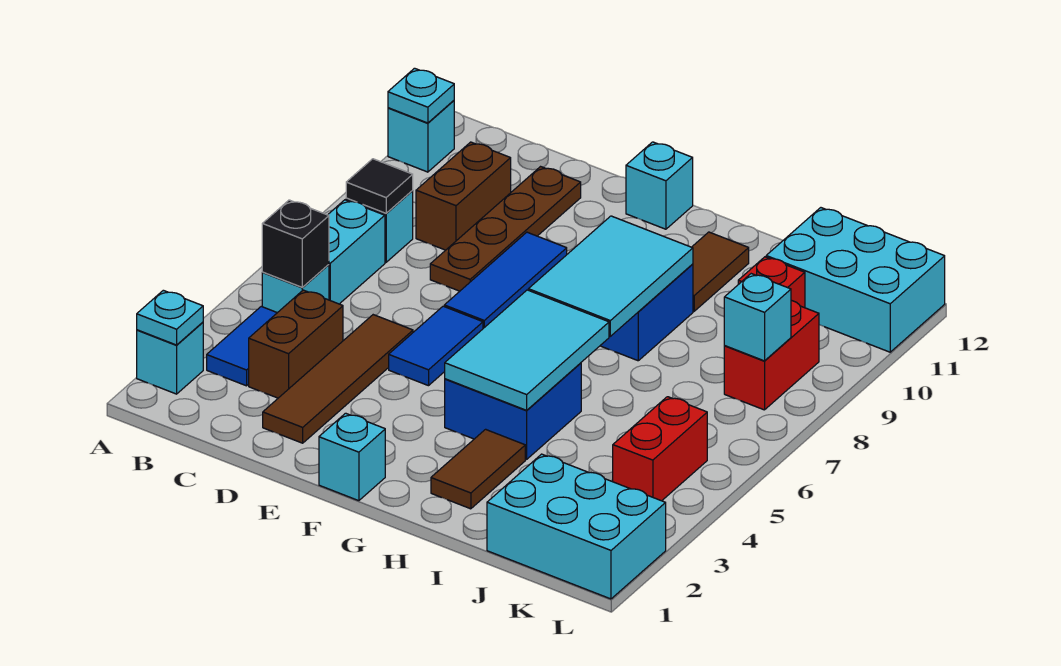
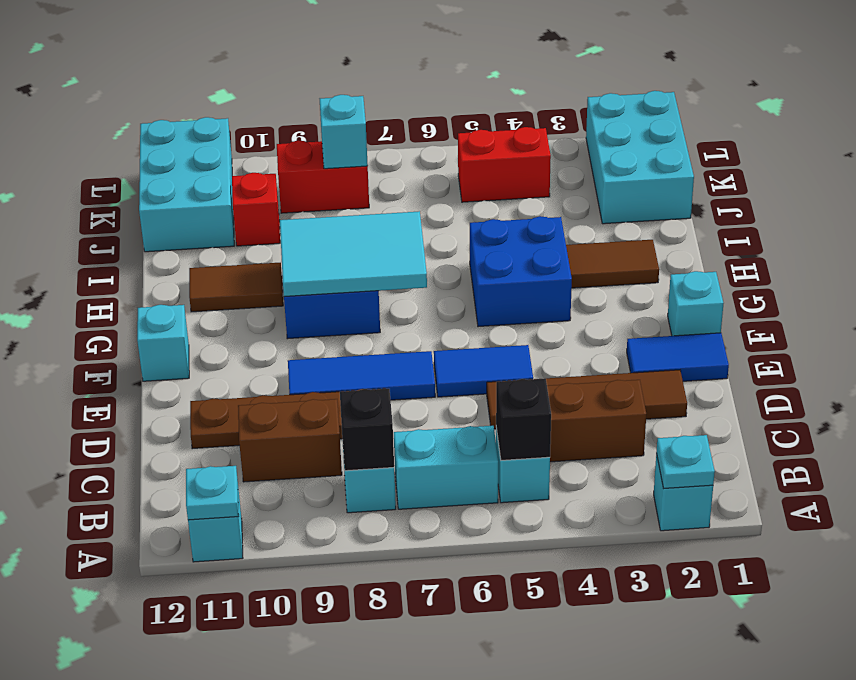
blue 1x2 tile [207,307,277,386] -> blue 1x2 tile moved to [627,333,729,381]
black 1x1 tile [346,159,413,213] -> black 1x1 brick [340,389,394,471]
cyan 2x3 tile [445,290,609,410] -> none

